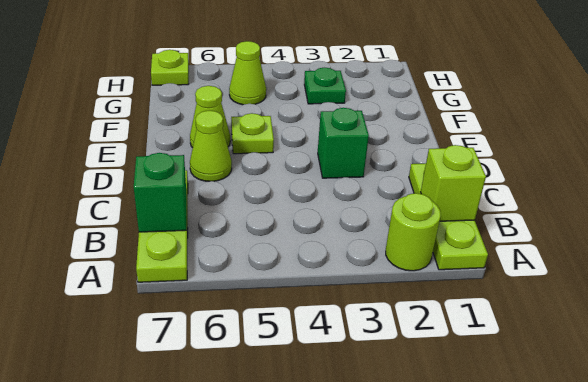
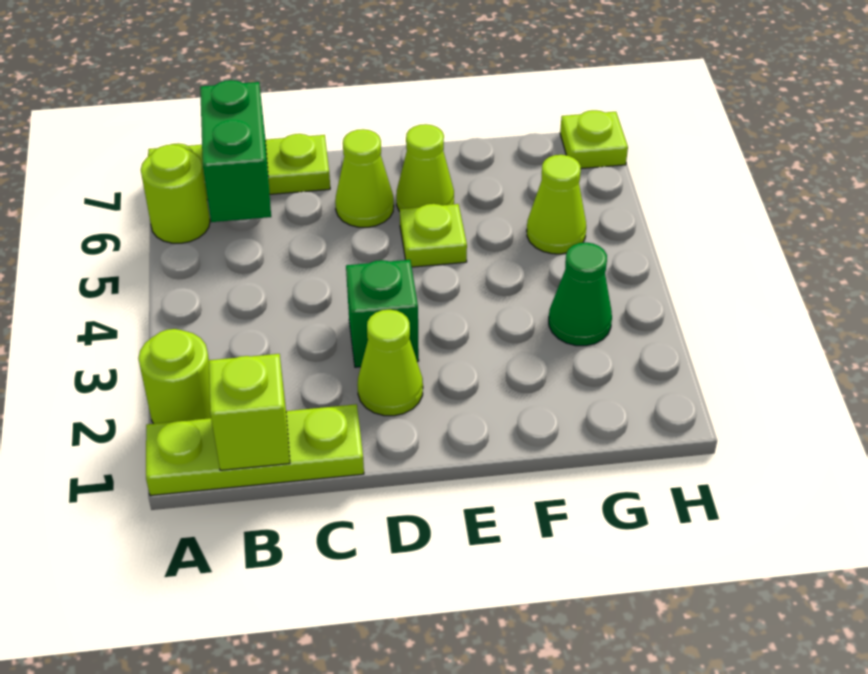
none -> lime 1x1 round brick [141,145,210,243]
green 1x1 brick [134,153,187,232] -> green 1x2 brick [200,80,271,222]
none -> lime 1x1 cone [358,310,423,416]
green 1x1 plate [304,68,346,104] -> green 1x1 cone [549,243,612,346]

